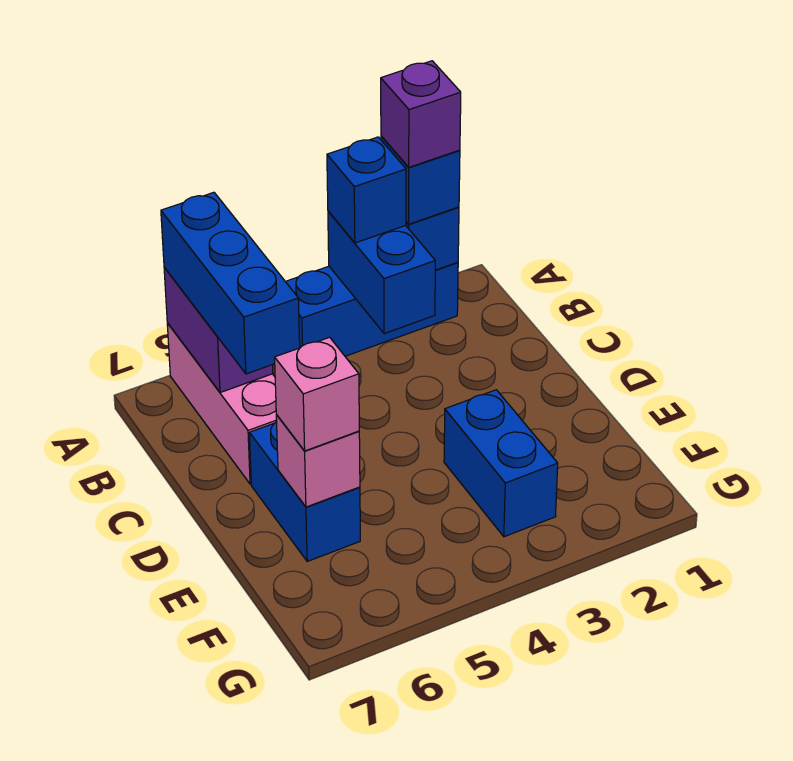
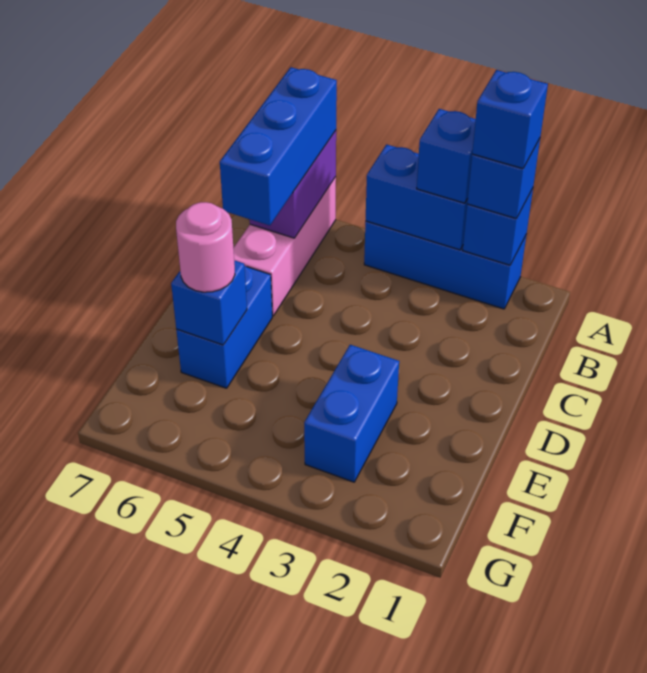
purple 1x1 brick [381,61,461,167] -> blue 1x1 brick [472,70,548,169]
blue 1x2 brick [328,211,435,334] -> blue 1x2 brick turned to [366,144,468,250]
pink 1x1 brick [276,415,360,507] -> blue 1x1 brick [171,260,247,345]
pink 1x1 brick [275,337,359,451] -> pink 1x1 round brick [176,202,235,292]

